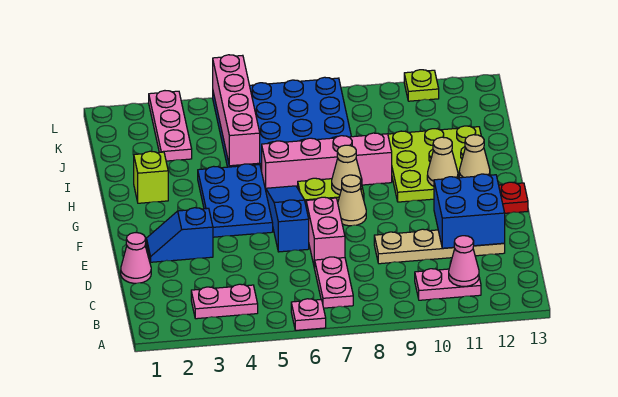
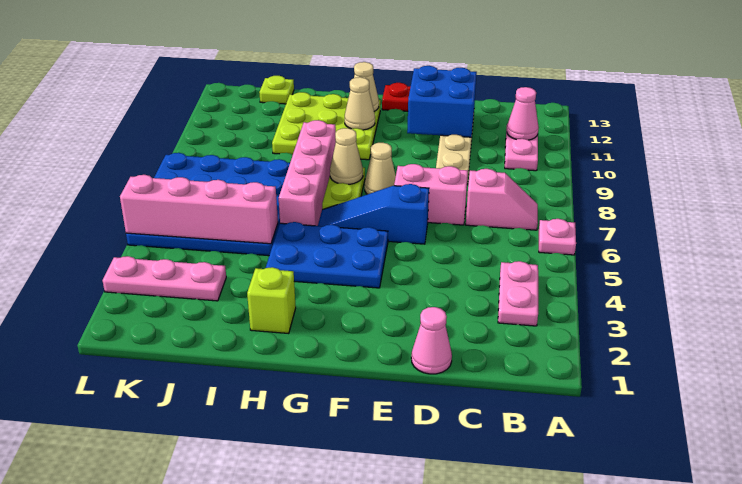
pink 1x2 plate [315,257,353,308] -> pink 1x2 slope [466,169,538,230]
blue 1x2 slope [146,208,213,262] -> none
lime 1x1 plate [404,70,439,101] -> lime 1x1 plate moved to [259,76,294,104]

